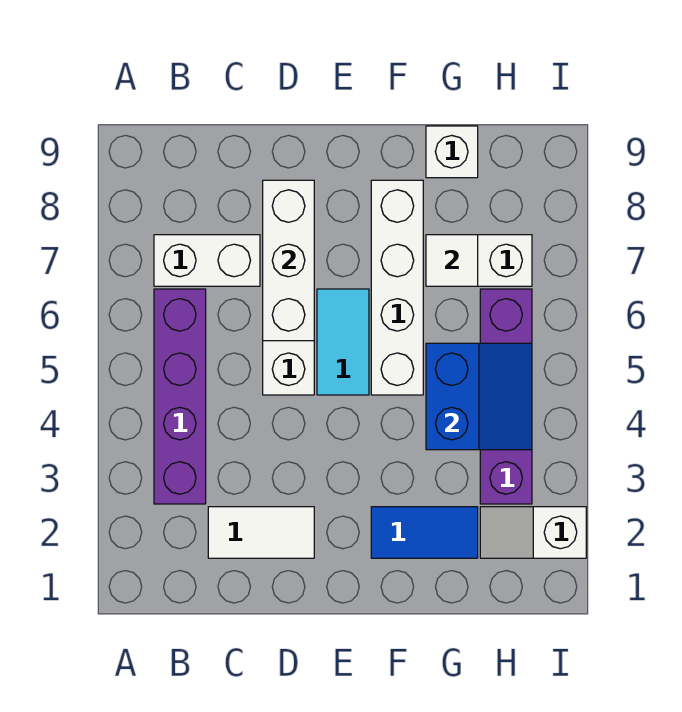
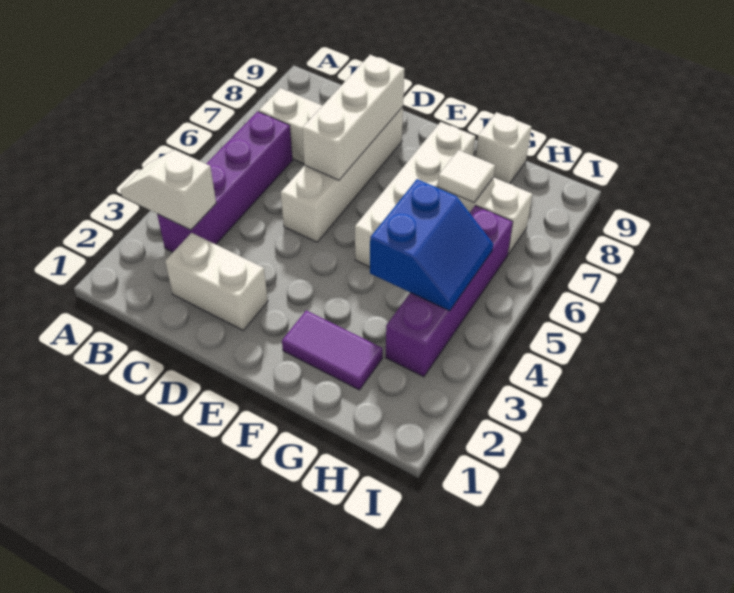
white 1x2 tile [208,507,314,558] -> white 1x2 brick [165,233,268,330]
cyan 1x2 tile [317,289,369,395] -> none
blue 1x2 tile [371,507,478,558] -> purple 1x2 tile [282,310,383,390]
white 1x2 slope [480,507,586,558] -> white 1x2 slope moved to [121,150,216,230]

